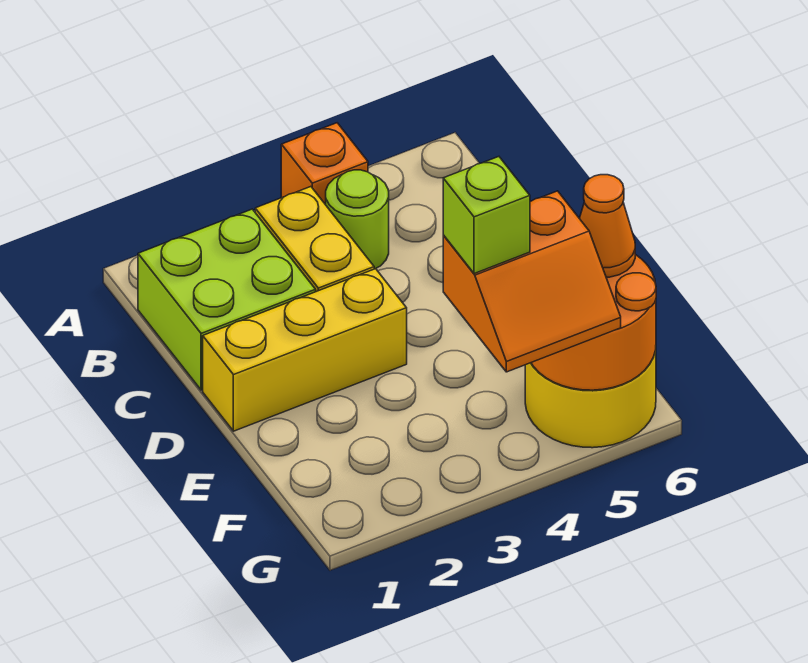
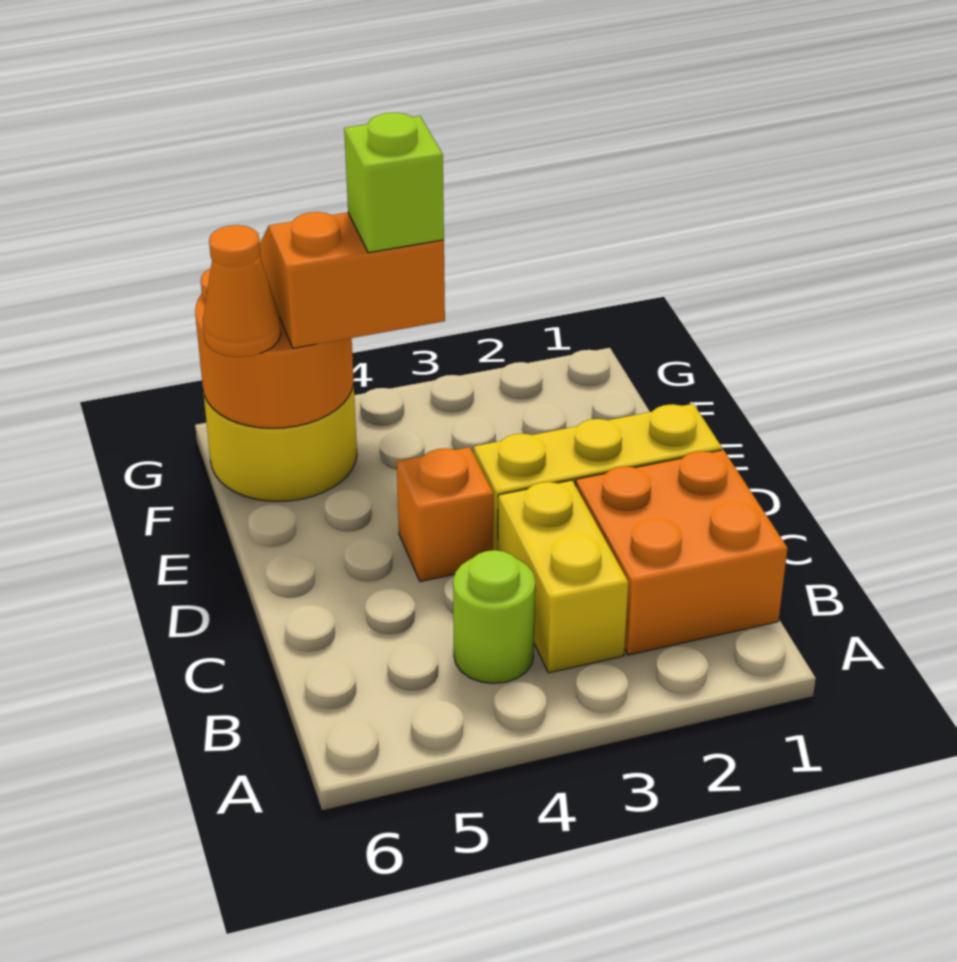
orange 1x1 brick [281,123,368,205] -> orange 1x1 brick moved to [397,447,493,582]
lime 2x2 brick [138,209,316,390] -> orange 2x2 brick [576,450,788,655]

